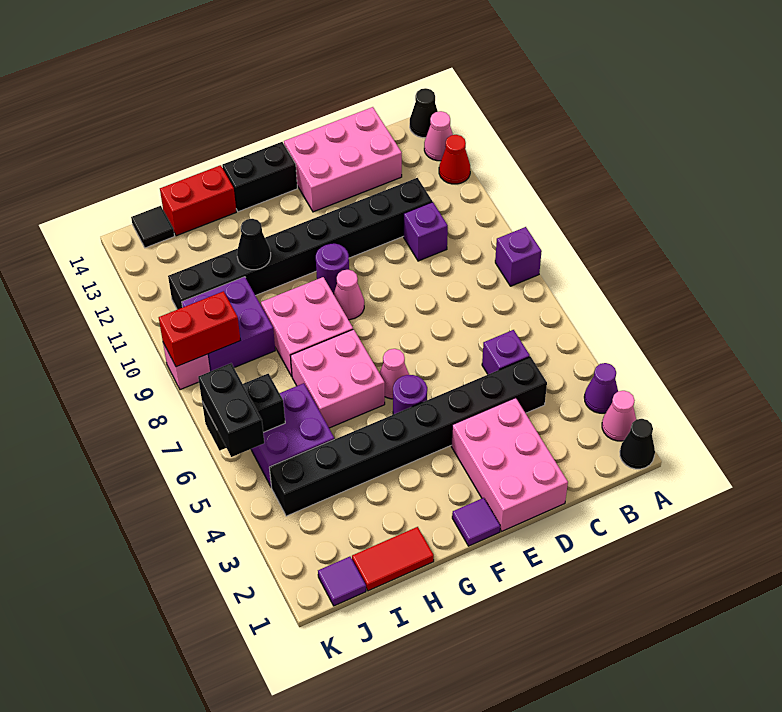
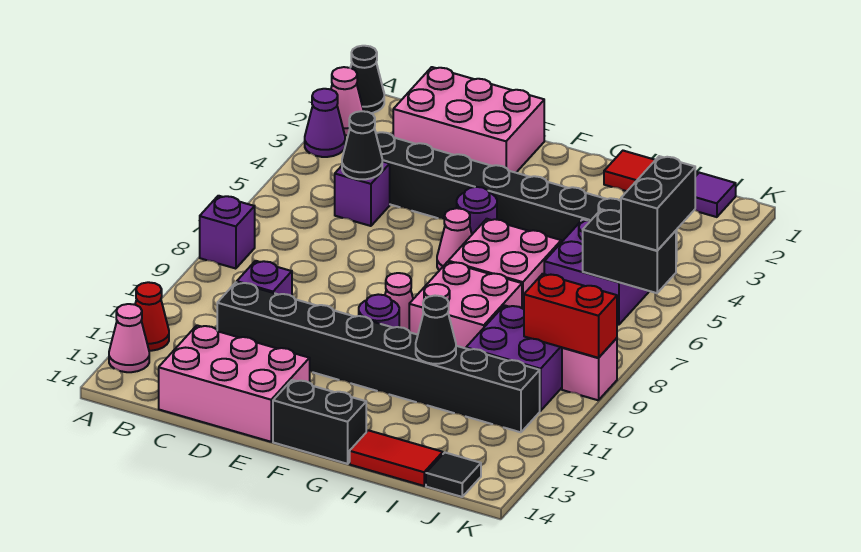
black 1x1 cone [410,88,438,138] -> black 1x1 cone moved to [342,111,382,179]
pink 2x3 brick [451,398,568,532] -> pink 2x3 brick turned to [393,67,544,173]
purple 1x1 tile [452,498,500,546] -> none
red 1x2 brick [160,165,236,236] -> red 1x2 tile [350,430,443,486]

